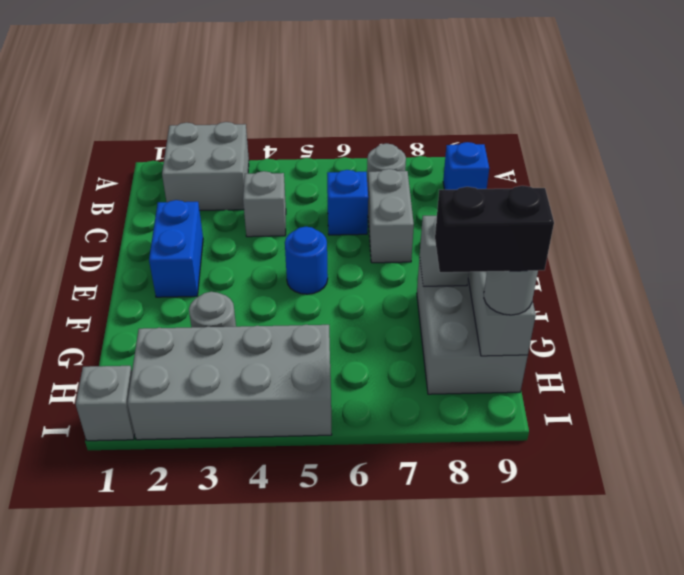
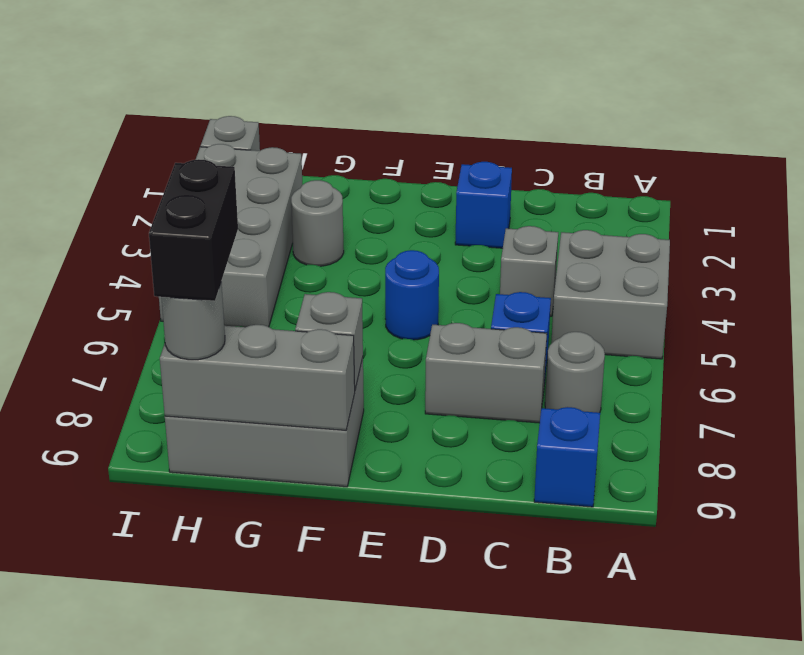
grey 2x2 brick [162,122,249,210] -> grey 2x2 brick moved to [551,230,670,359]
blue 1x2 brick [149,200,203,297] -> blue 1x1 brick [455,162,512,248]

